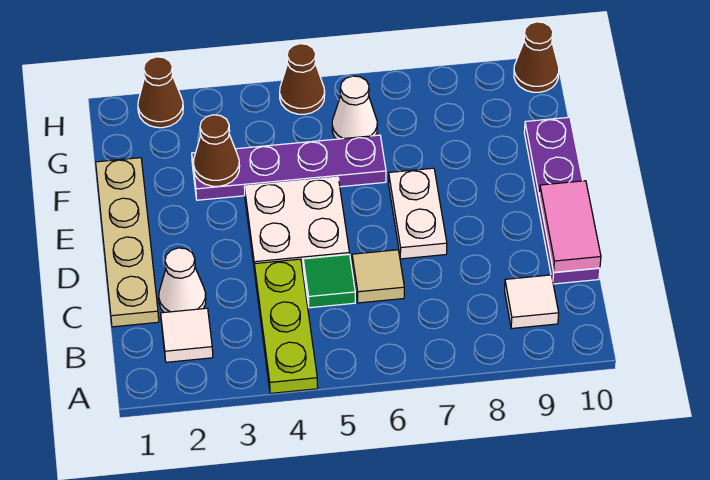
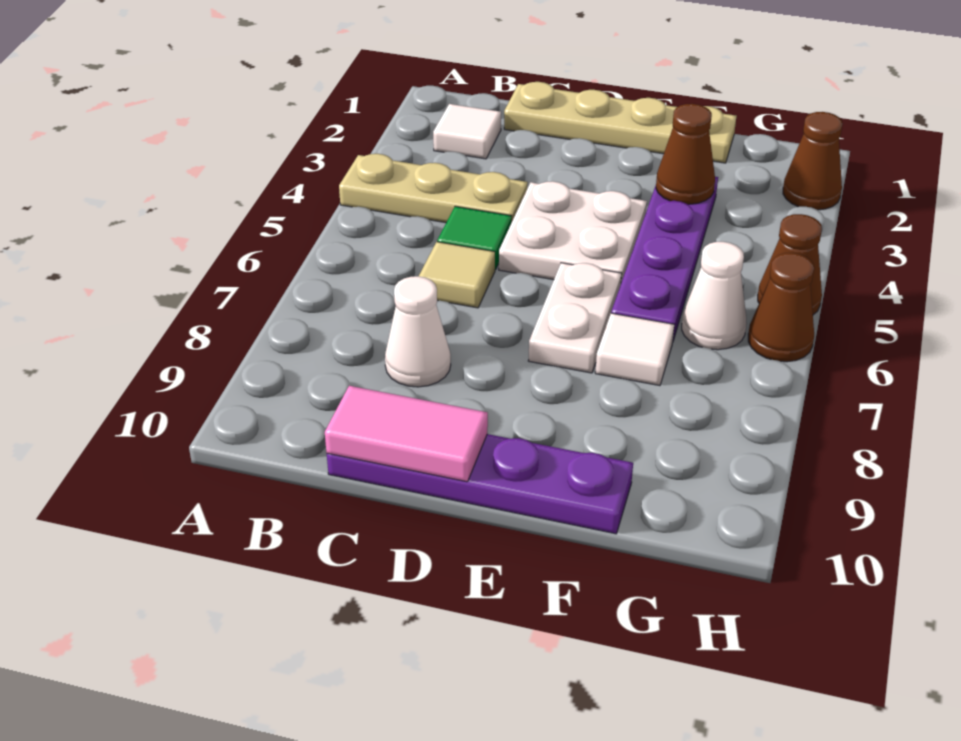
lime 1x3 plate [254,259,318,393] -> tan 1x3 plate [339,154,528,223]
white 1x1 tile [504,275,559,329] -> white 1x1 tile moved to [595,313,674,386]
white 1x1 cone [159,248,206,312] -> white 1x1 cone moved to [385,276,451,387]
white 1x2 plate [389,168,447,259] -> white 1x2 plate turned to [528,263,622,373]
brown 1x1 cone [514,22,559,92] -> brown 1x1 cone moved to [748,253,814,362]

